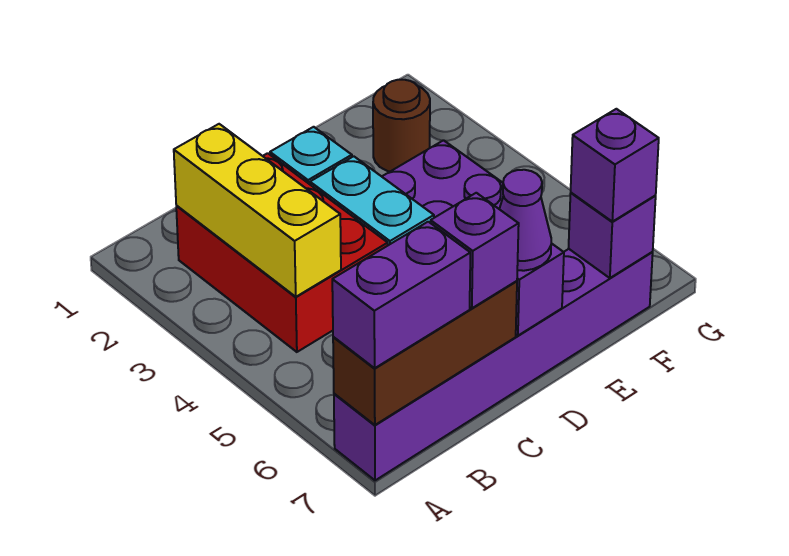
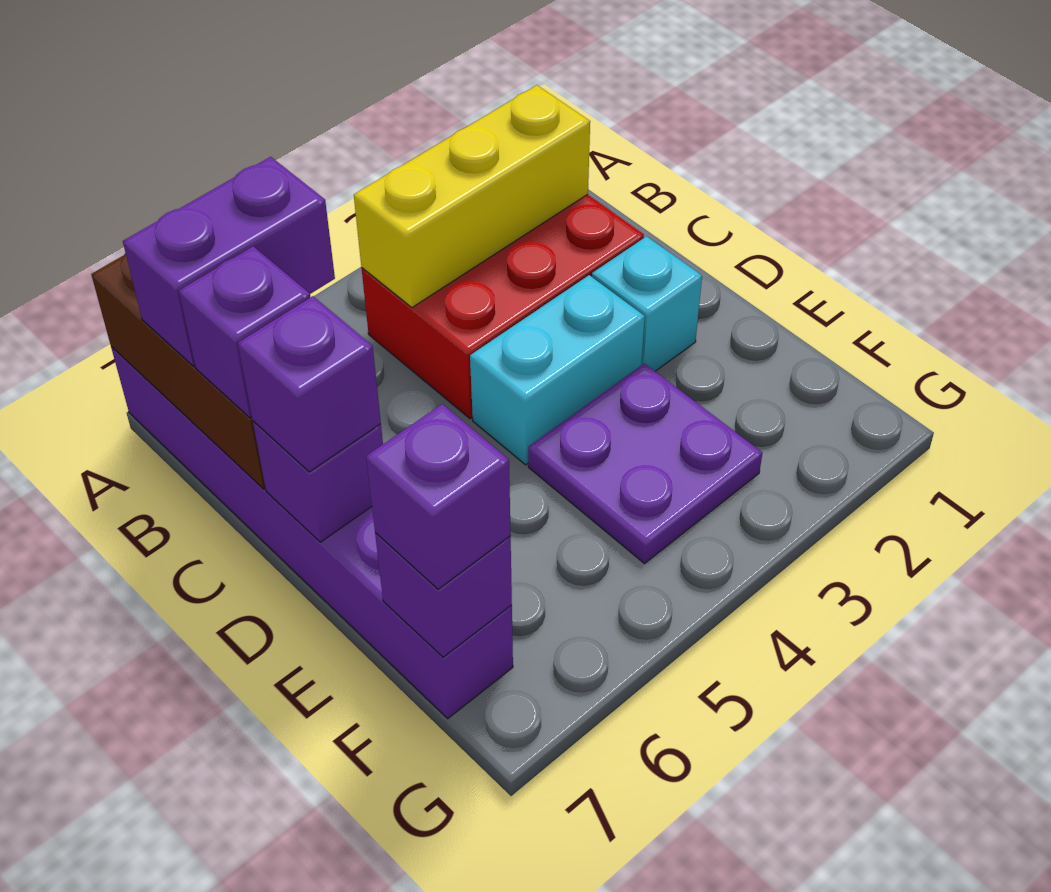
purple 1x2 brick [332,222,470,368] -> purple 1x2 brick turned to [123,157,335,366]
purple 1x1 cone [500,170,551,271] -> purple 1x1 brick [238,296,381,472]
brown 1x1 round brick [373,80,430,172] -> none

